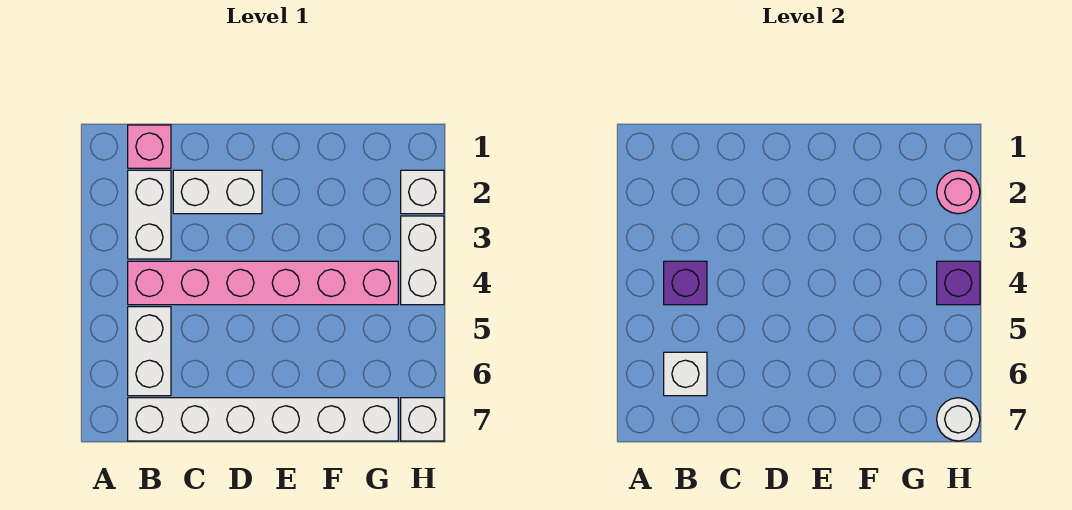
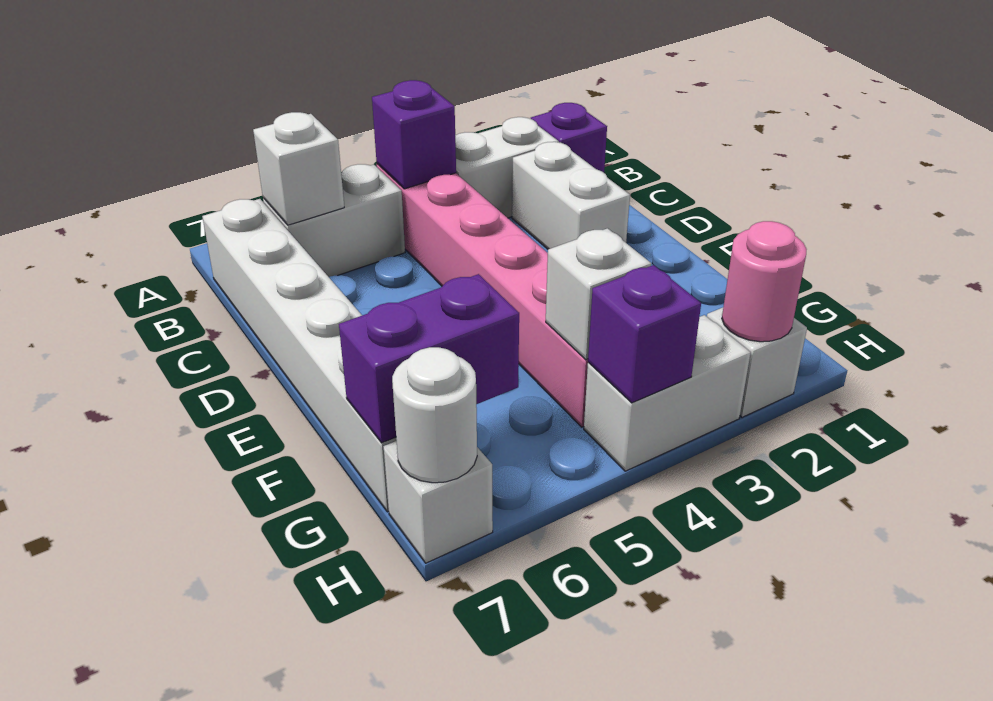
pink 1x1 brick [128,125,171,168] -> purple 1x1 brick [531,103,607,173]
none -> white 1x1 brick [546,228,651,360]
none -> purple 1x2 brick [339,274,519,443]

